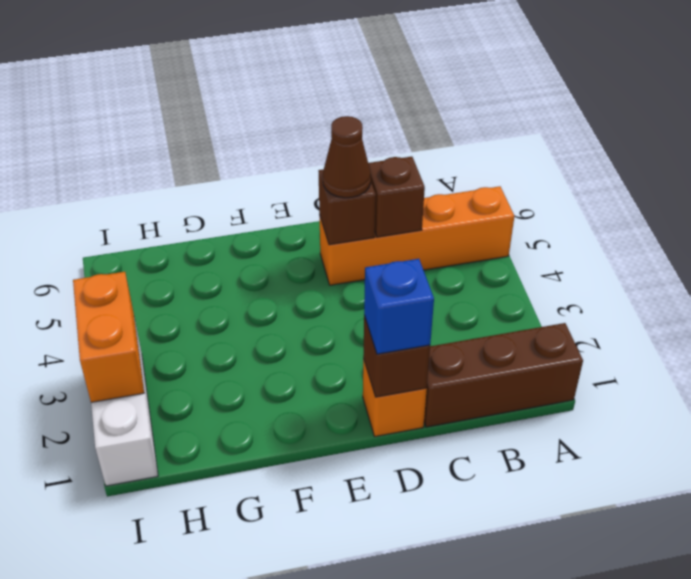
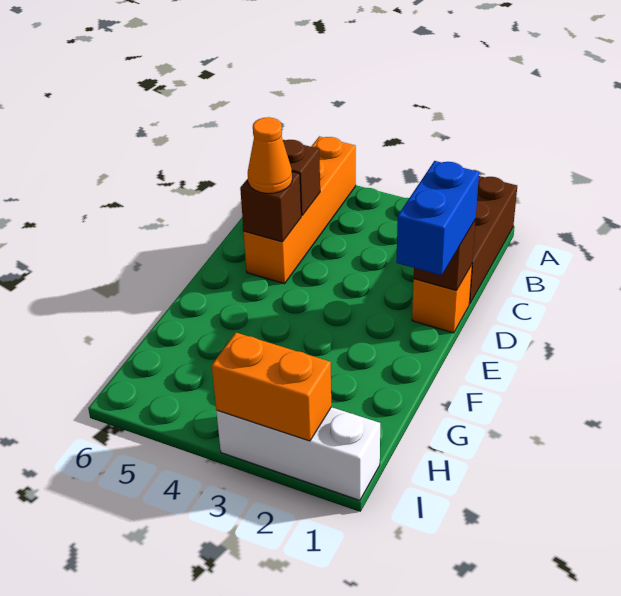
blue 1x1 brick [364,259,434,354] -> blue 1x2 brick [397,161,479,275]
brown 1x1 cone [323,116,371,198] -> orange 1x1 cone [248,117,292,193]

